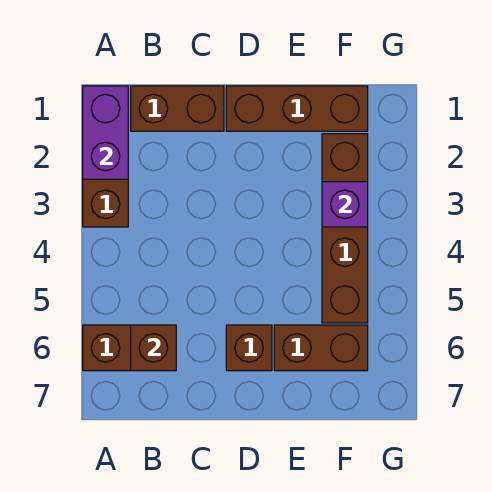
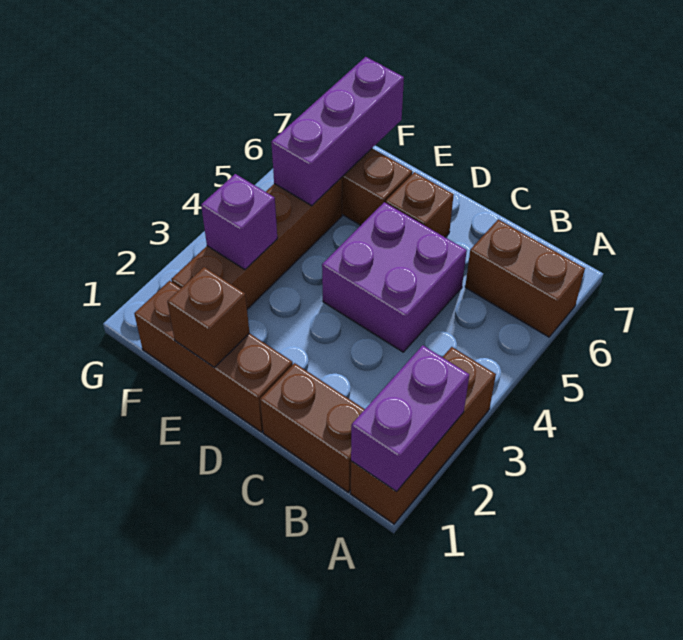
brown 1x1 brick [131,325,176,371] -> brown 1x1 brick moved to [167,267,249,367]
none -> purple 2x2 brick [322,202,467,352]
none -> purple 1x3 brick [271,57,404,206]

